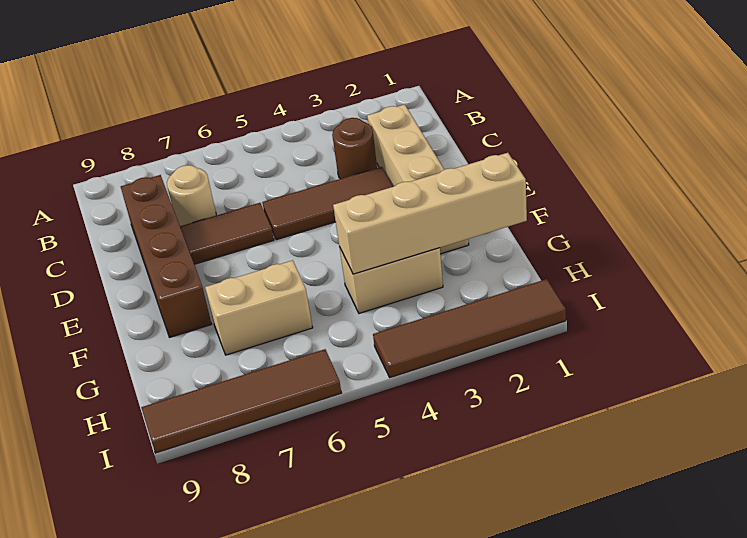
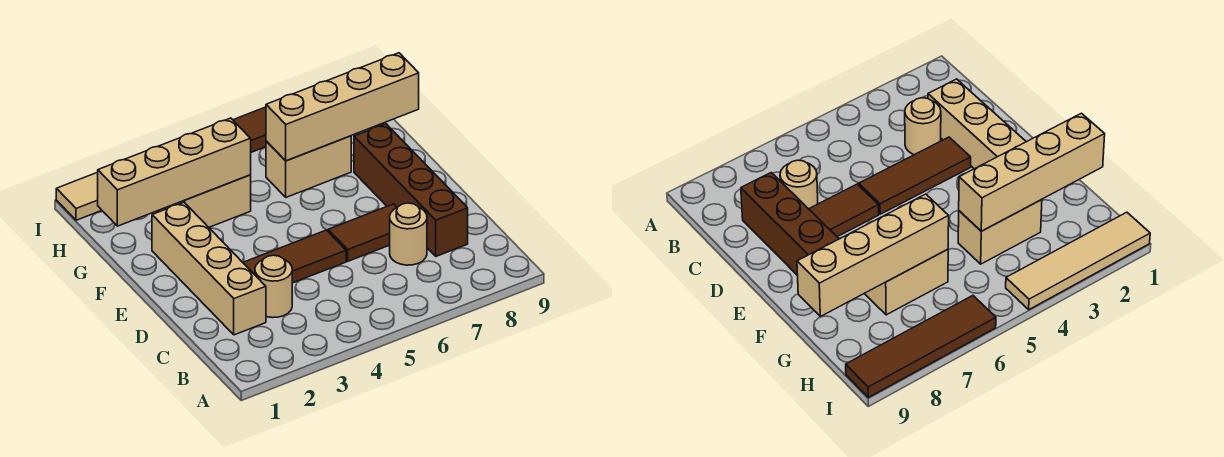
brown 1x1 round brick [332,118,377,179] -> tan 1x1 round brick [255,255,292,318]
none -> tan 1x4 brick [266,53,419,161]
brown 1x4 tile [373,279,566,377] -> tan 1x4 tile [56,172,102,220]

